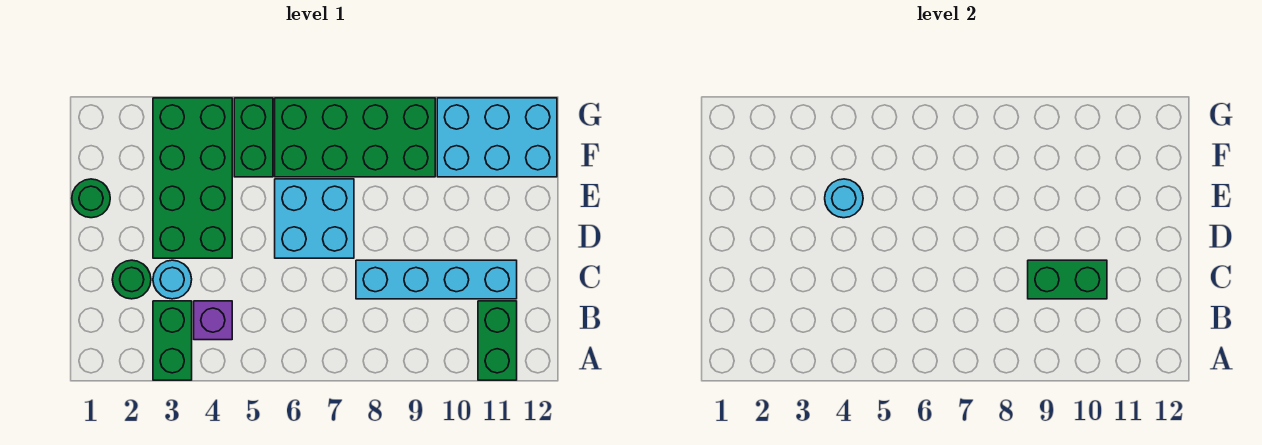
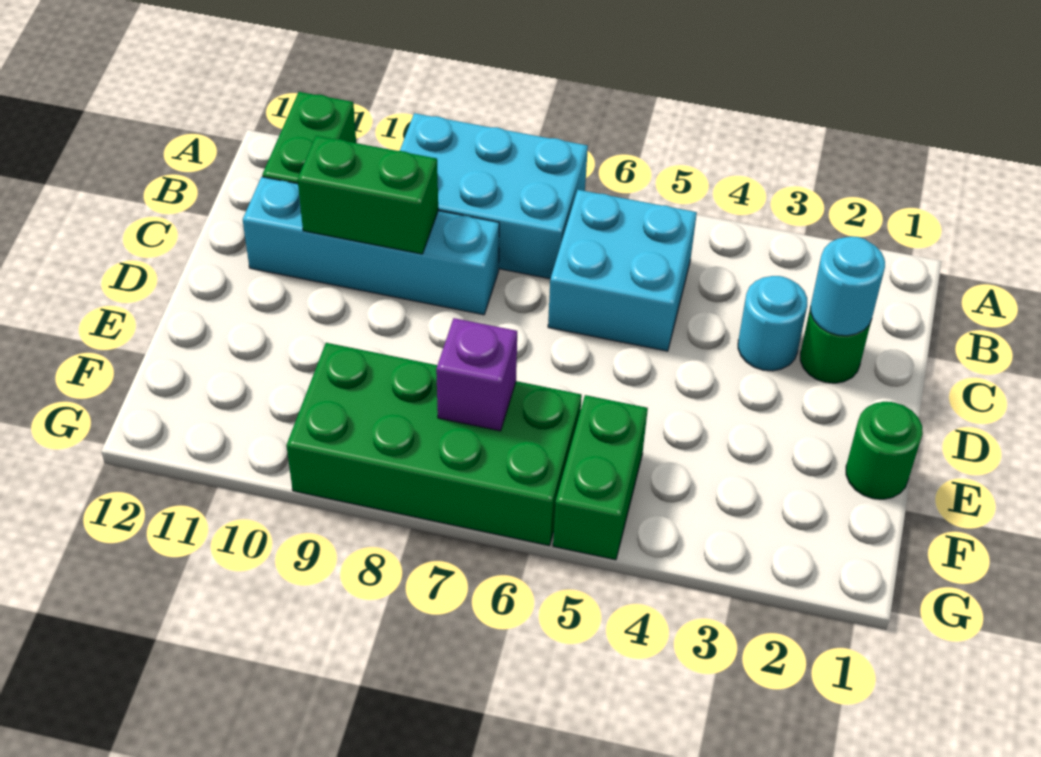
green 1x2 brick [153,301,192,380] -> none
purple 1x1 brick [194,301,232,340] -> purple 1x1 brick moved to [436,318,517,431]
green 2x4 brick [153,98,232,258] -> none
cyan 2x2 brick [275,179,354,258] -> cyan 2x2 brick moved to [548,190,697,351]
cyan 1x1 round brick [825,179,863,218] -> cyan 1x1 round brick moved to [811,236,885,336]
cyan 2x3 brick [437,98,557,177] -> cyan 2x3 brick moved to [400,113,588,279]

